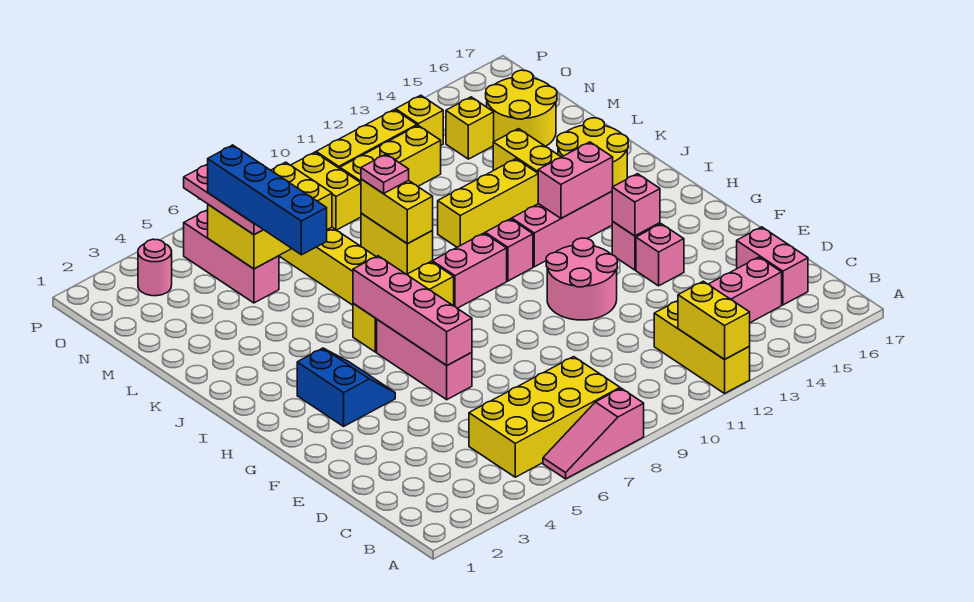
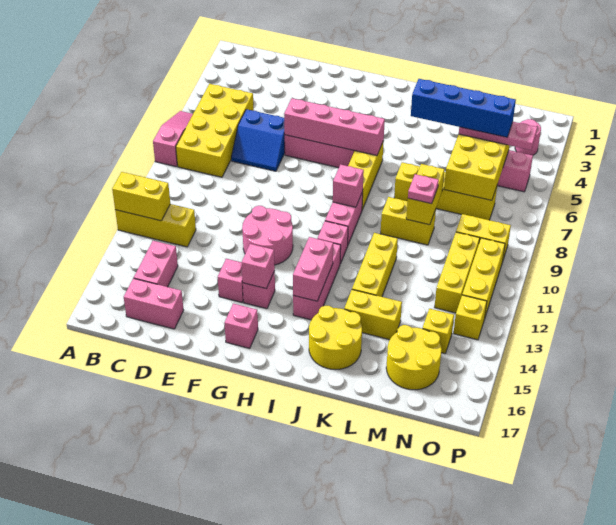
blue 2x2 slope [297,348,395,426] -> blue 2x2 slope moved to [231,109,285,171]
none -> pink 1x1 brick [224,304,258,348]
none -> pink 1x1 brick [333,164,364,207]
yellow 1x2 brick [361,179,433,244] -> yellow 1x2 brick turned to [406,164,444,225]

